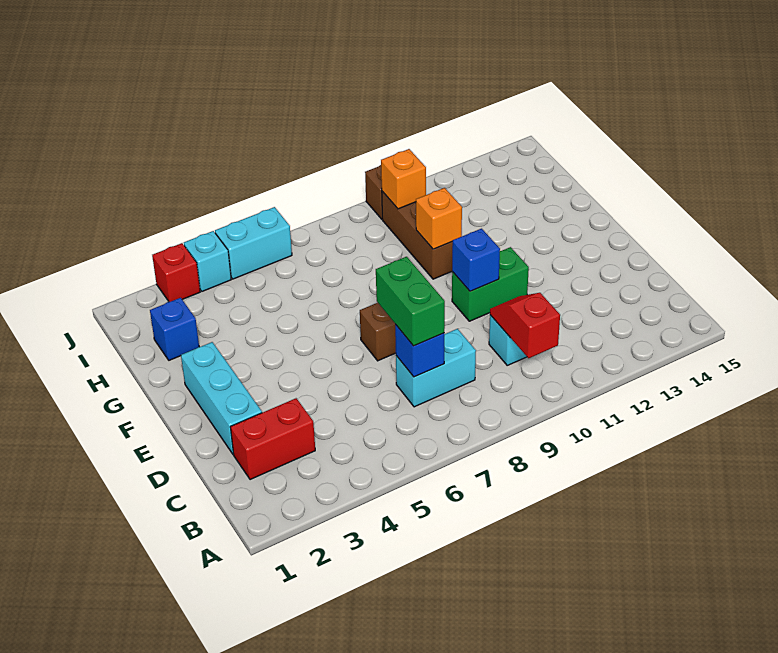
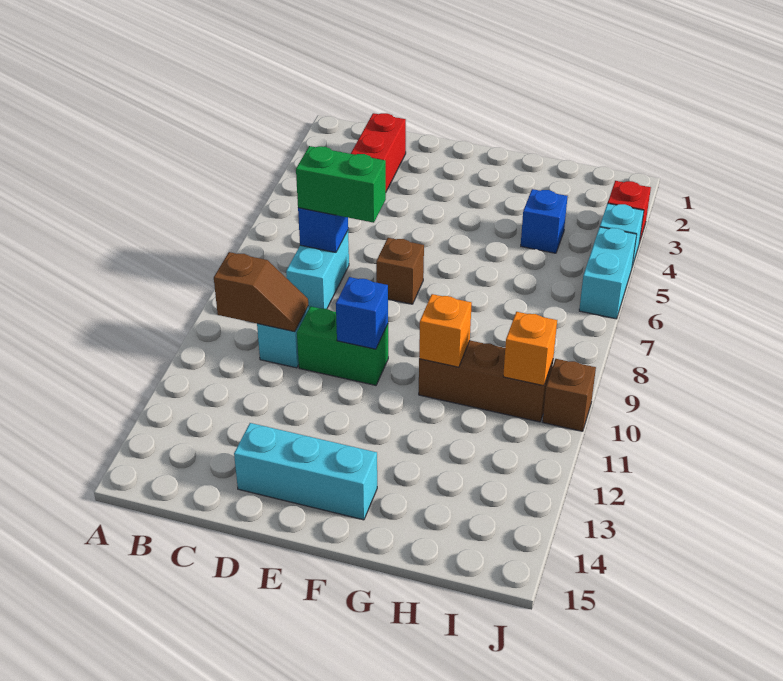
red 1x2 slope [490,293,560,358] -> brown 1x2 slope [214,252,308,332]
cyan 1x3 brick [181,342,262,455] -> cyan 1x3 brick moved to [234,423,377,520]
green 1x2 brick [452,247,529,321] -> green 1x2 brick turned to [297,306,388,385]
blue 1x1 brick [150,298,199,360] -> blue 1x1 brick moved to [521,189,568,253]

